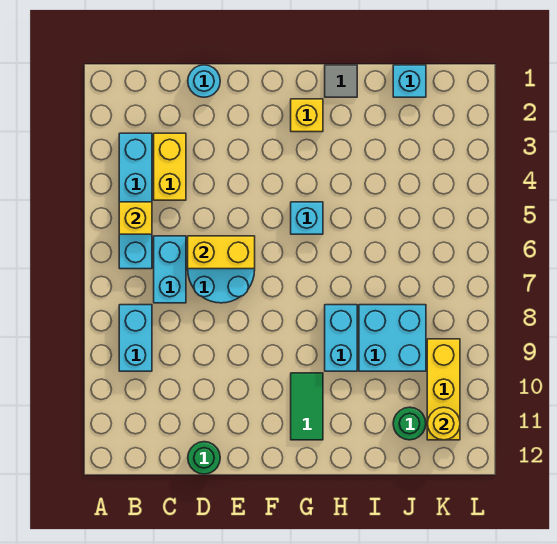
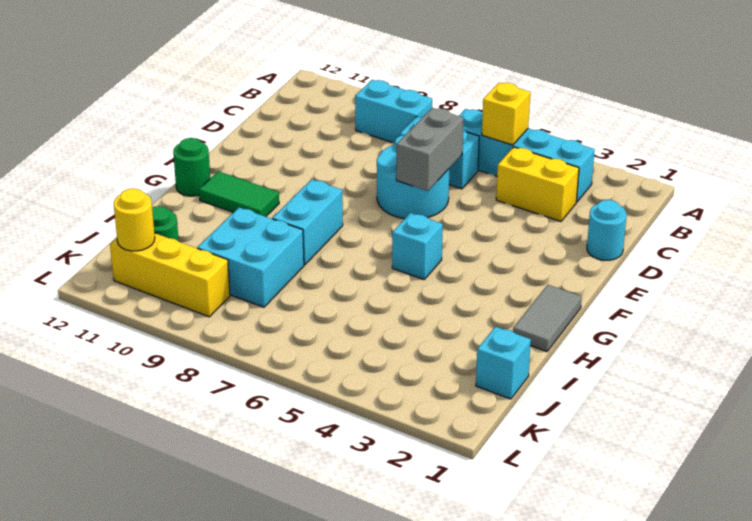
yellow 1x2 brick [188,236,255,269] -> grey 1x2 brick [396,108,464,191]
green 1x1 round brick [188,442,220,474] -> green 1x1 round brick moved to [173,138,210,196]
yellow 1x1 brick [291,99,323,132] -> none
grey 1x1 tile [325,65,357,97] -> grey 1x2 tile [513,285,582,352]
cyan 1x2 brick [325,305,357,371] -> cyan 1x2 brick turned to [273,179,343,265]

